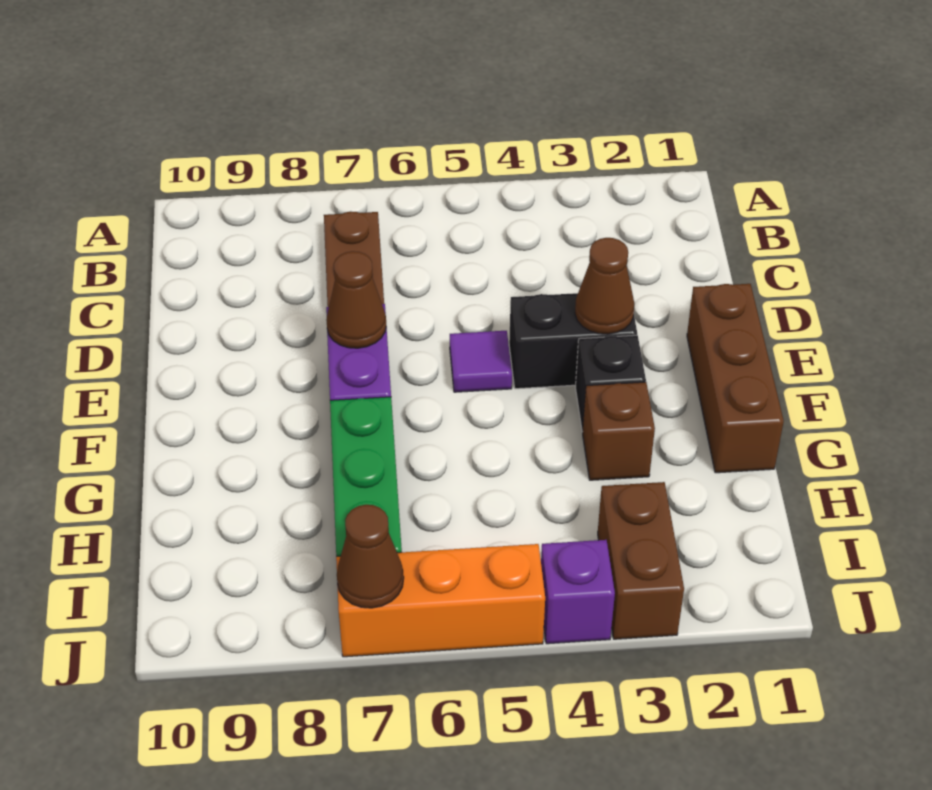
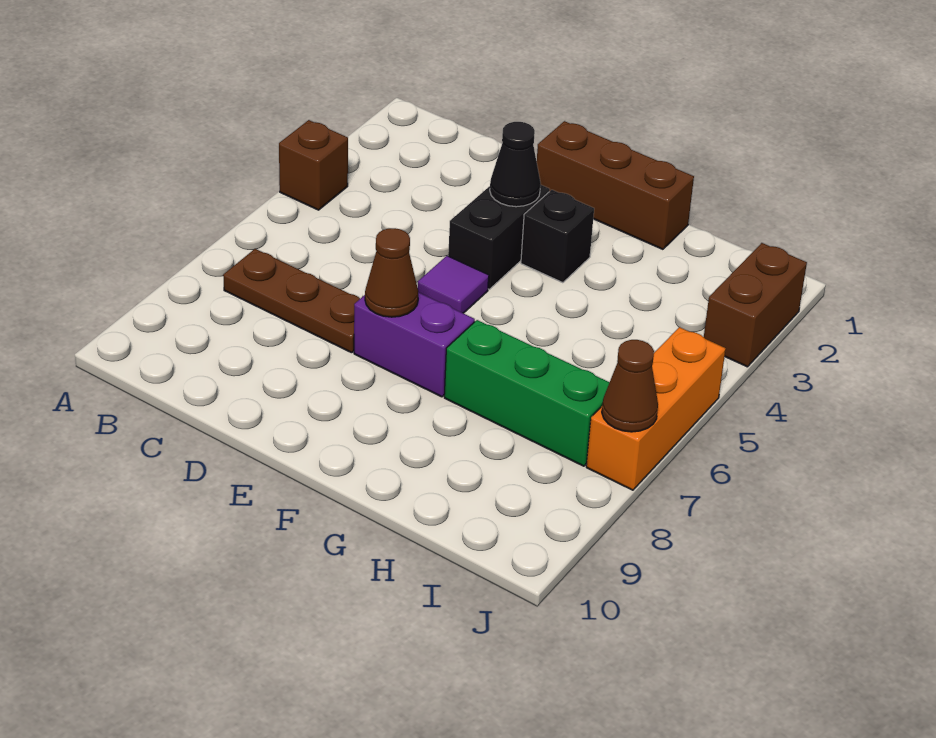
brown 1x1 cone [575,238,634,334] -> black 1x1 cone [490,122,541,207]
brown 1x1 brick [583,382,655,480] -> brown 1x1 brick moved to [279,120,348,210]
brown 1x2 brick [598,482,684,639] -> brown 1x2 brick turned to [704,243,807,367]
purple 1x1 brick [541,540,615,644] -> none

